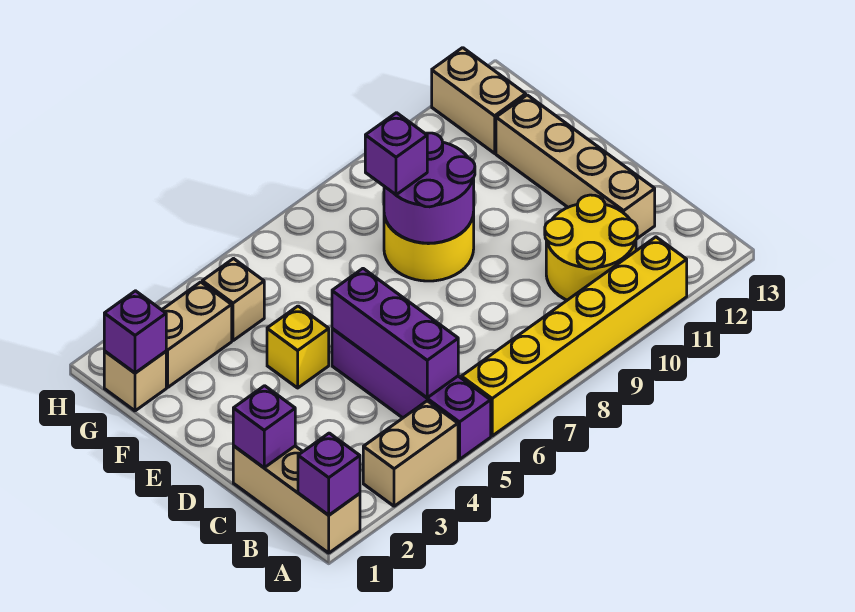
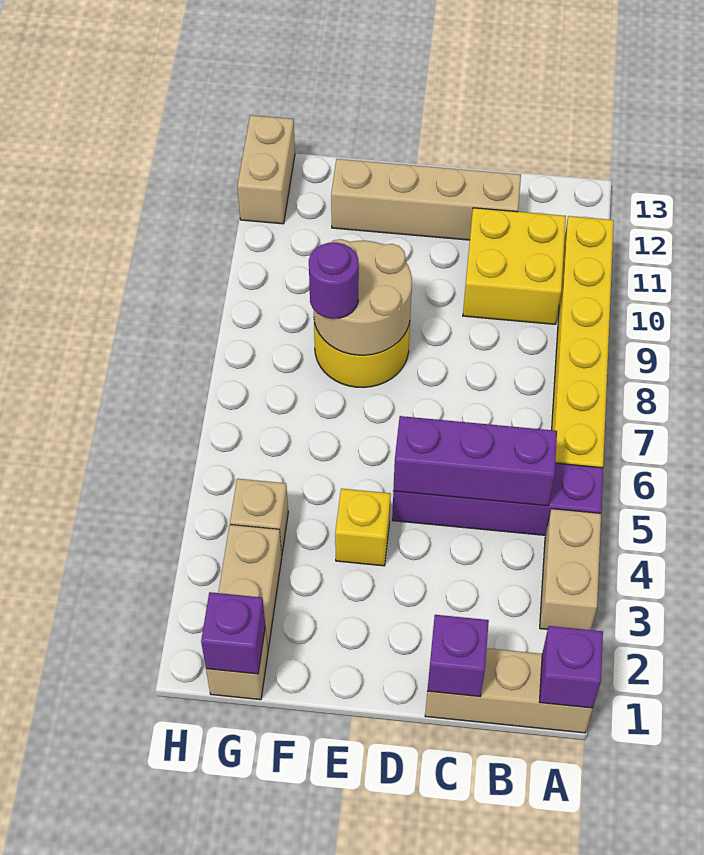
yellow 2x2 round brick [545,195,637,300] -> yellow 2x2 brick [463,208,566,324]
purple 2x2 round brick [384,133,475,243] -> tan 2x2 round brick [314,239,412,355]
purple 1x1 brick [365,113,427,195] -> purple 1x1 round brick [309,242,359,319]
tan 1x2 brick [432,48,526,153] -> tan 1x2 brick turned to [237,115,295,224]

